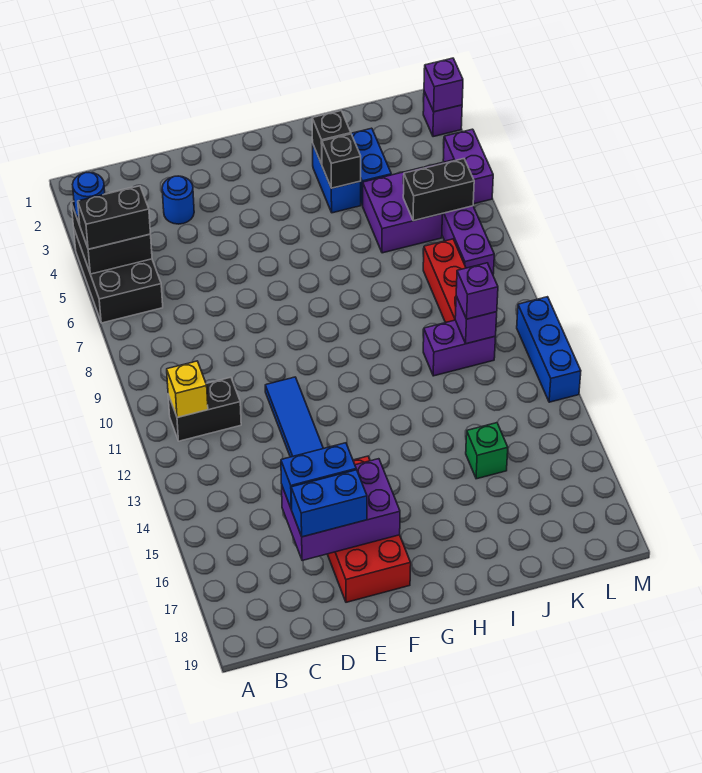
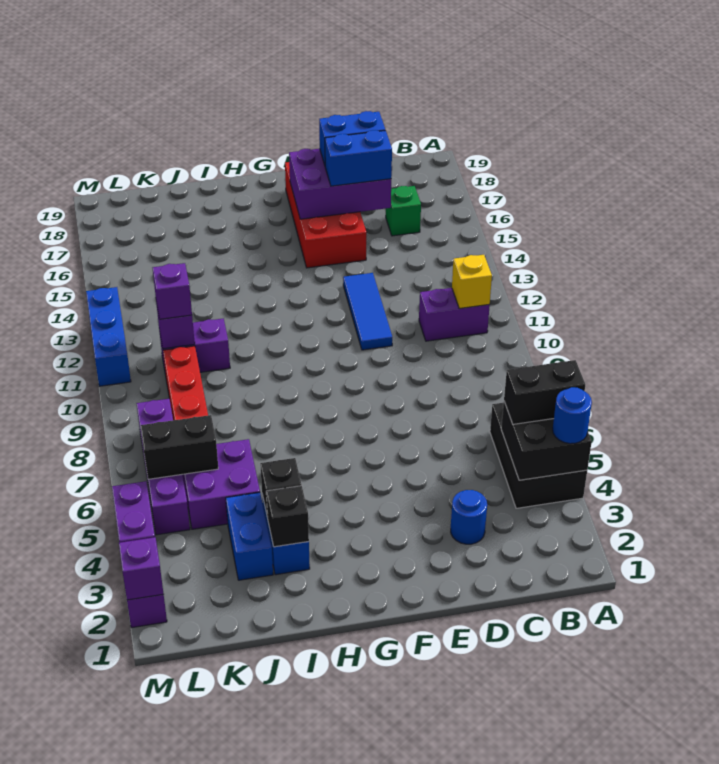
black 1x2 brick [168,377,241,441] -> purple 1x2 brick [419,288,490,341]
green 1x1 brick [466,423,508,479] -> green 1x1 brick moved to [386,186,421,236]

